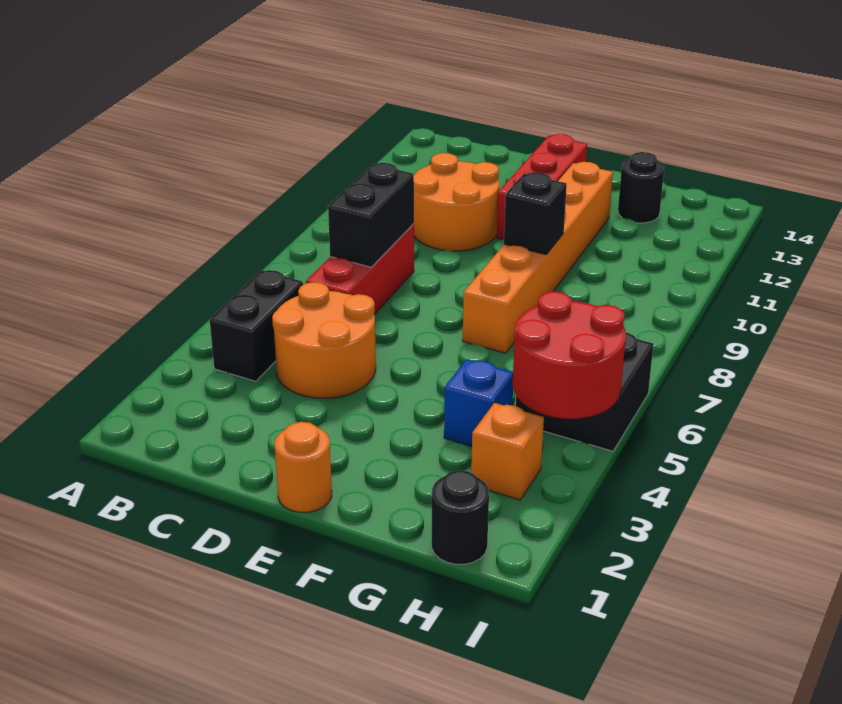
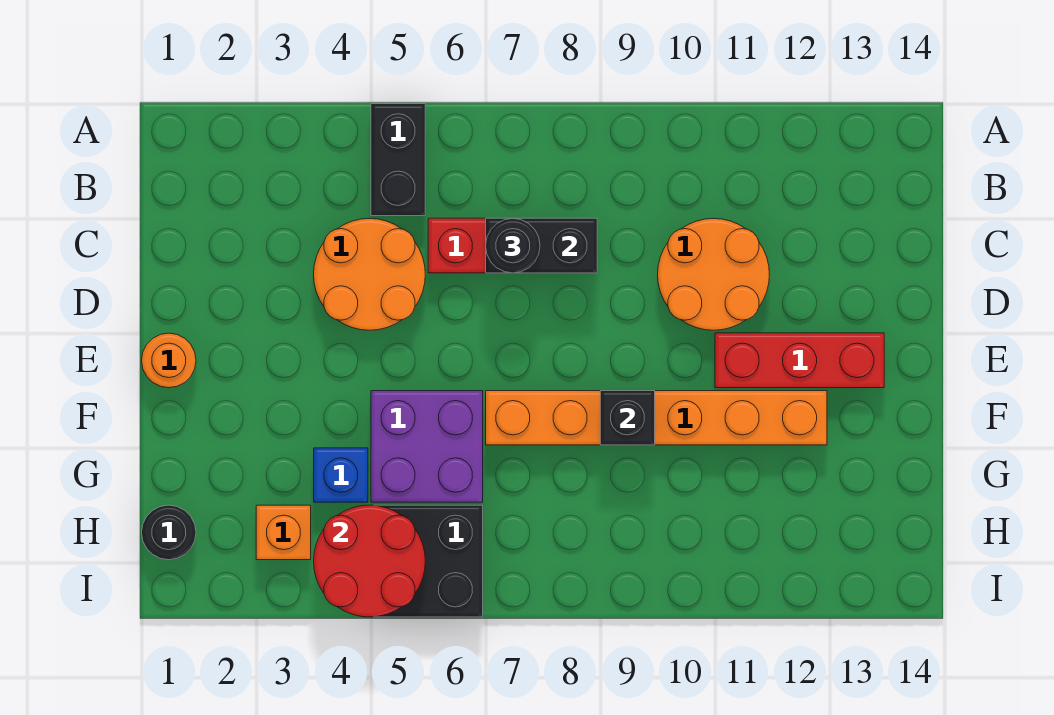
black 1x2 brick [209,270,303,381] -> black 1x2 brick turned to [371,104,425,216]
none -> purple 2x2 brick [371,391,483,502]
black 1x1 round brick [618,152,664,223] -> black 1x1 round brick moved to [486,218,540,273]

